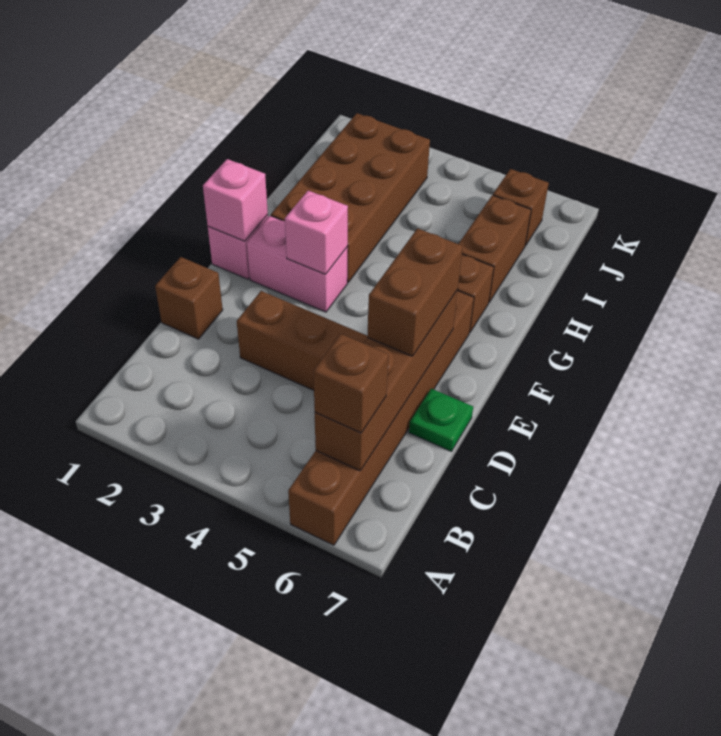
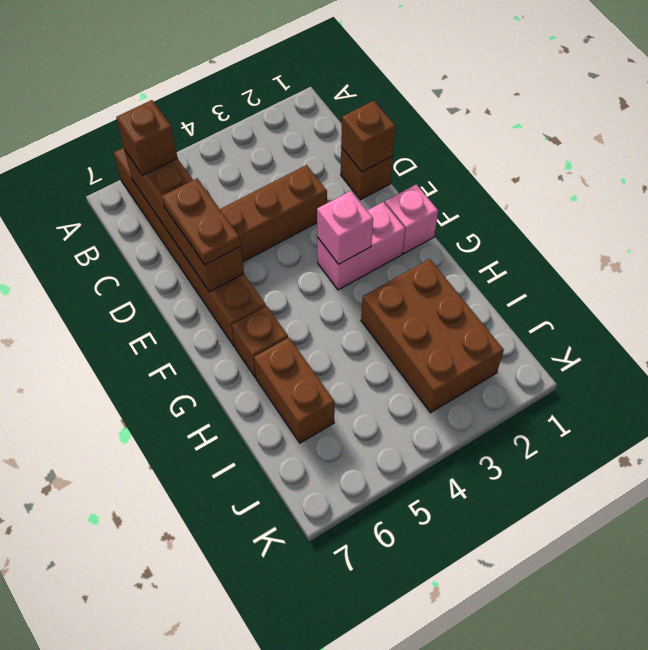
brown 1x2 brick [368,228,463,356] -> brown 1x2 plate [162,179,241,265]
green 1x1 plate [409,389,473,451] -> none
pink 1x1 brick [203,159,268,241] -> none
brown 2x4 brick [271,113,430,283] -> brown 2x3 brick [361,259,504,413]
brown 1x1 brick [493,169,549,246] -> brown 1x1 brick moved to [341,101,395,172]

